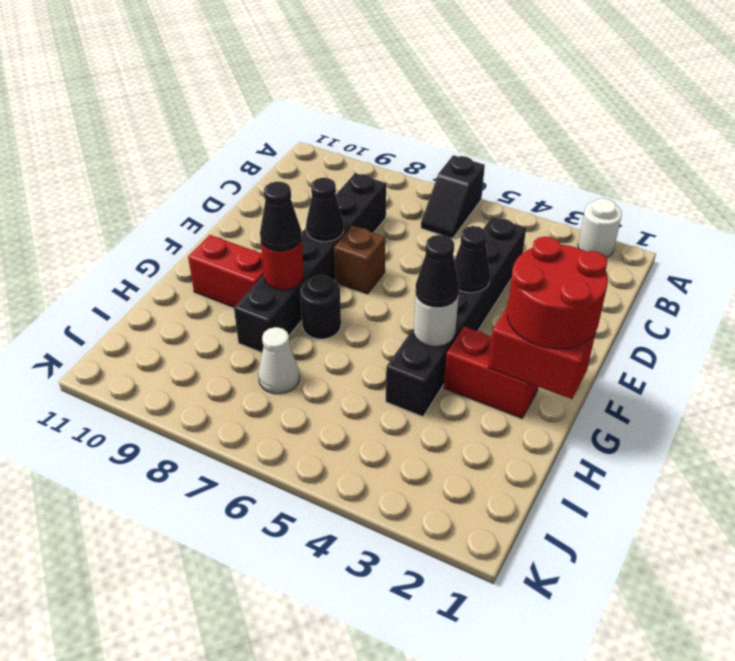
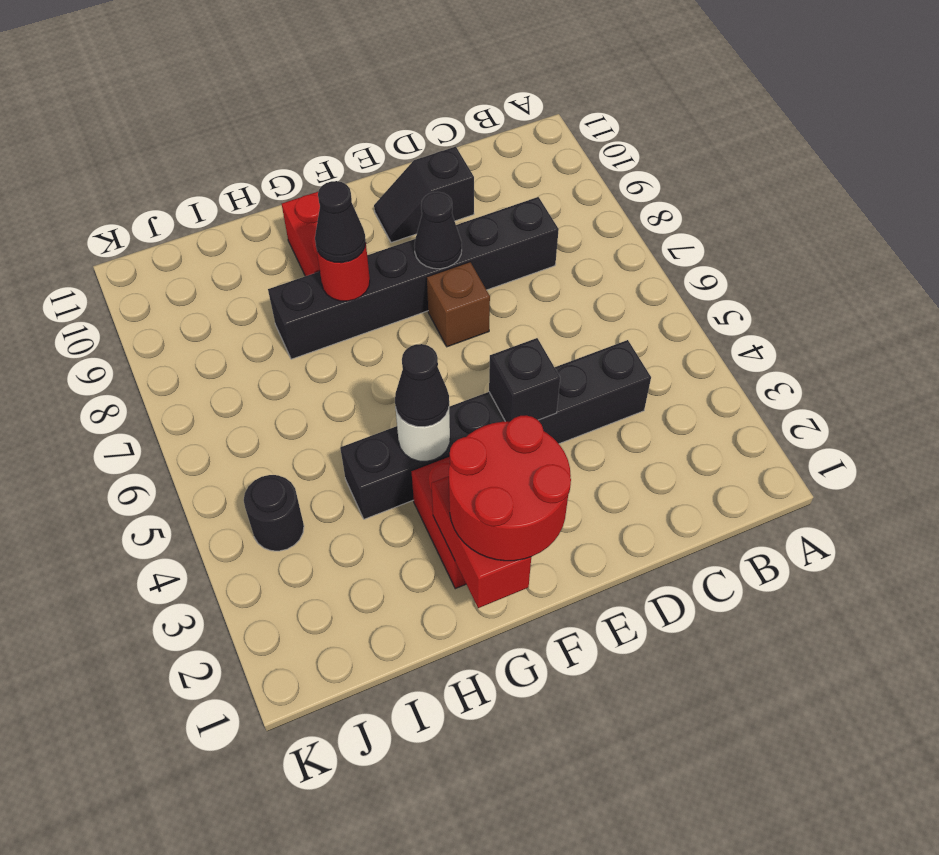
white 1x1 round brick [578,198,622,258] -> none
black 1x2 slope [421,155,485,239] -> black 1x2 slope moved to [374,147,474,243]
black 1x1 cone [454,226,490,293] -> black 1x1 brick [489,338,560,422]
black 1x1 round brick [300,275,341,339] -> black 1x1 round brick moved to [244,475,304,551]
white 1x1 cone [258,327,300,394] -> none

